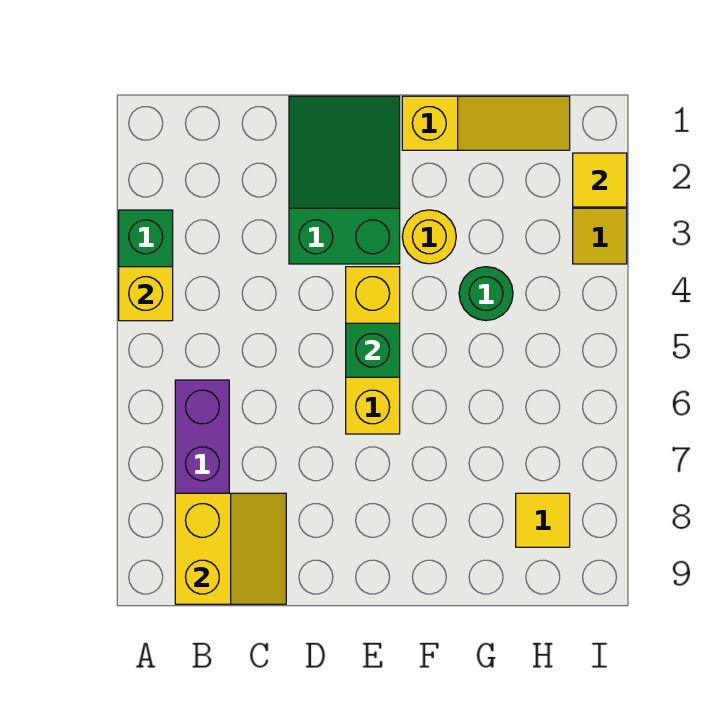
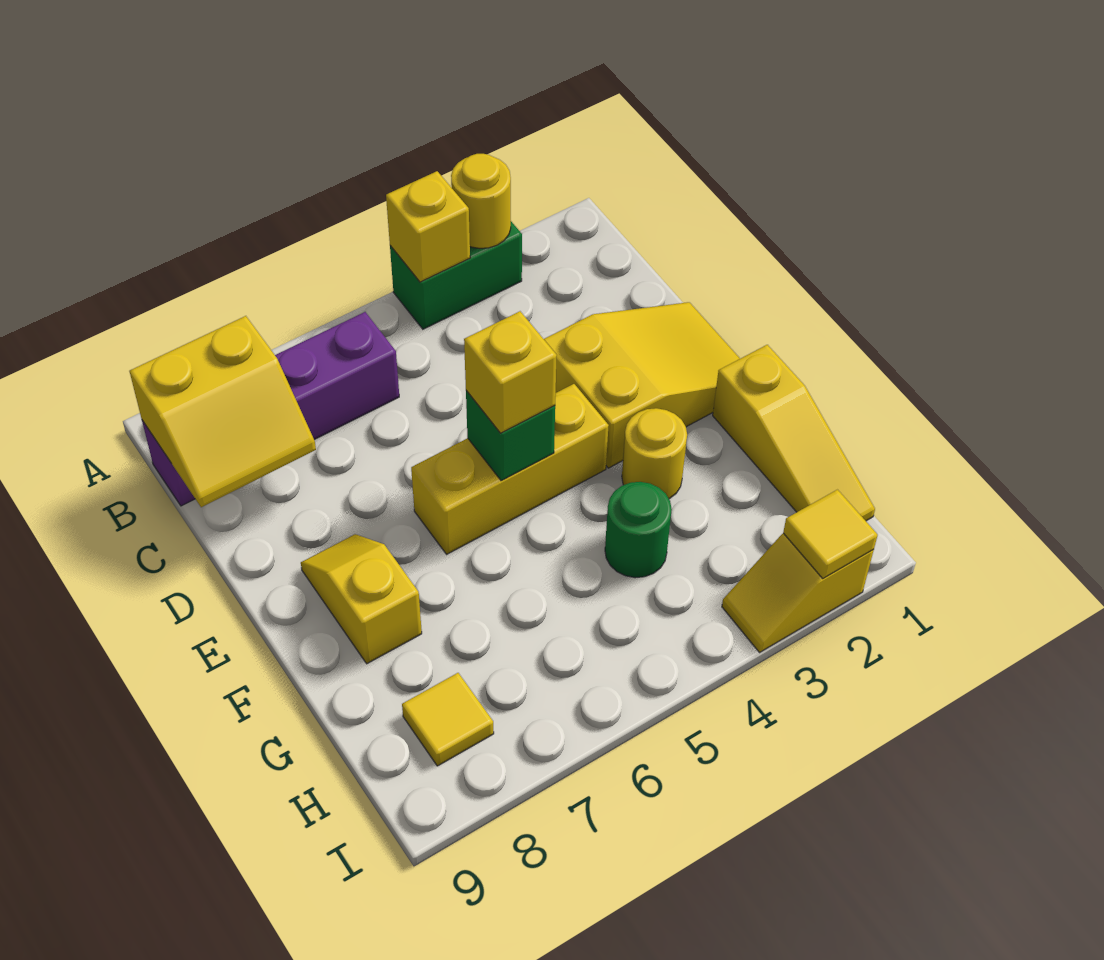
none -> yellow 1x1 round brick [451,154,511,248]
green 2x3 slope [289,96,400,264] -> yellow 2x3 slope [544,302,740,468]
none -> yellow 1x1 brick [464,311,557,433]
none -> yellow 1x2 slope [301,534,422,664]

